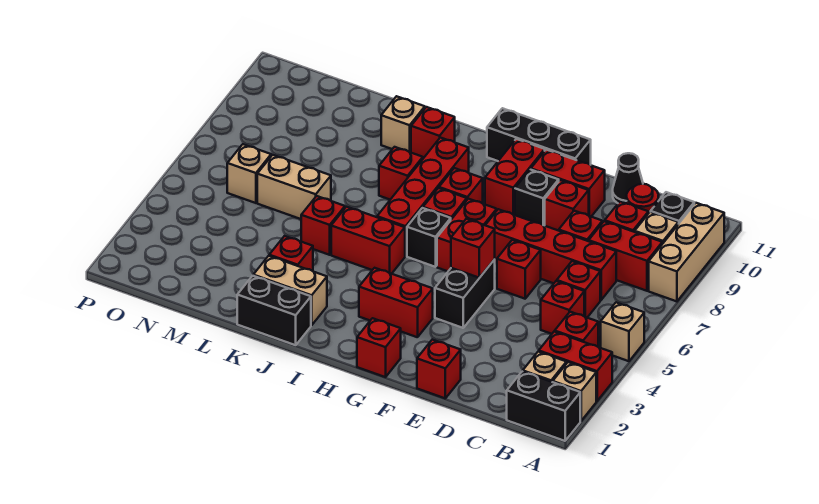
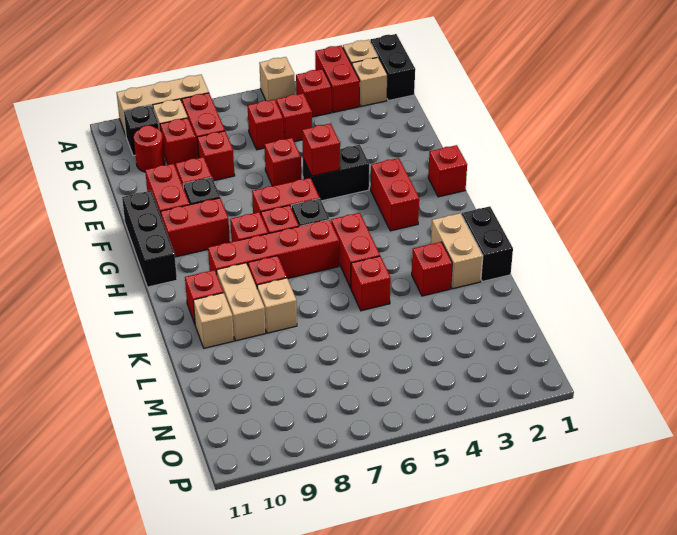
red 1x4 brick [485,209,616,300] -> none
black 1x1 cone [613,153,643,204] -> none
red 1x1 brick [417,340,461,398] -> none
tan 1x2 brick [257,155,331,219] -> tan 1x2 brick moved to [217,263,266,341]
tan 1x1 brick [227,144,271,203] -> tan 1x1 brick moved to [257,278,297,333]

